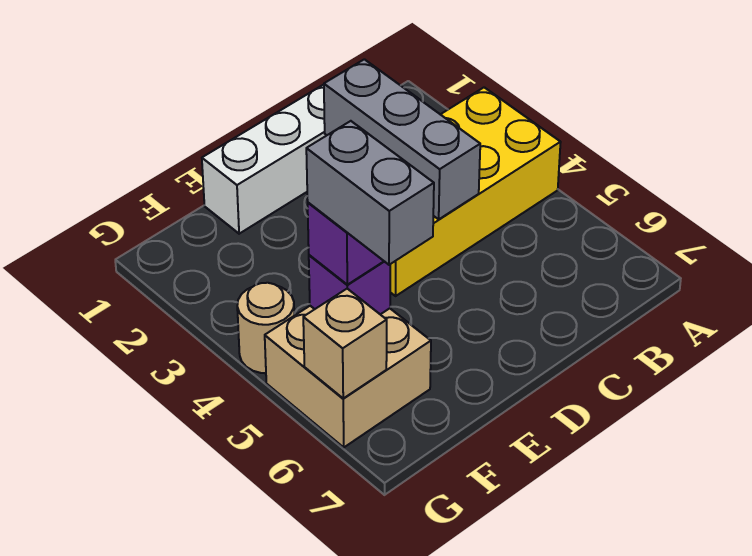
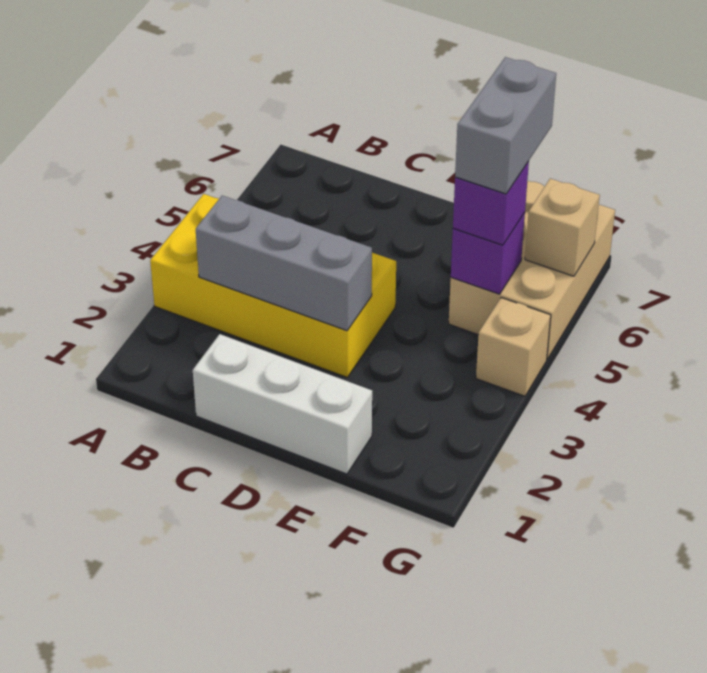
grey 1x3 brick [324,59,480,219] -> grey 1x3 brick turned to [196,196,372,331]
tan 2x2 brick [265,306,431,447] -> tan 2x3 brick [449,181,615,359]
tan 1x1 round brick [237,283,294,373] -> tan 1x1 brick [476,298,551,396]

